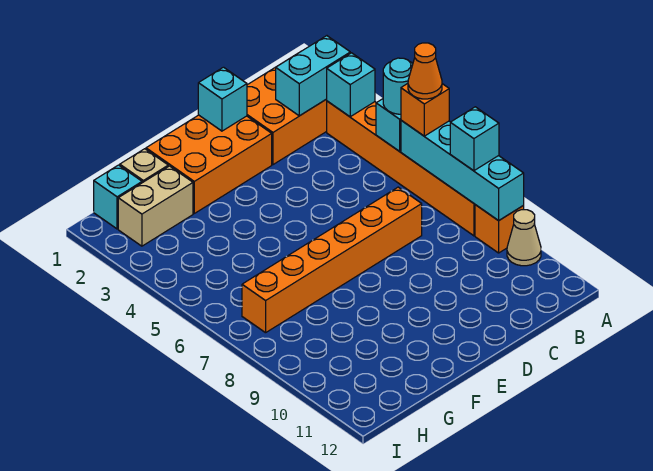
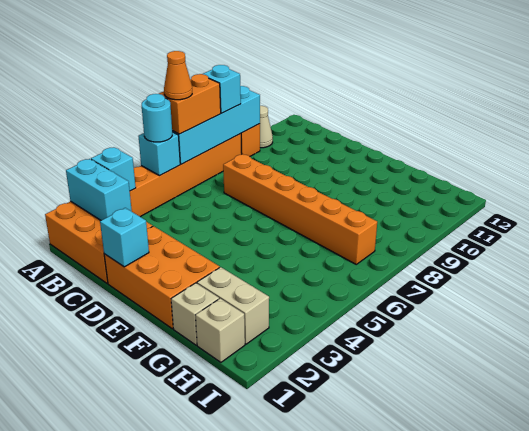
orange 1x1 brick [401,84,449,136] -> orange 1x2 brick [159,74,221,134]
cyan 1x1 brick [94,165,142,229] -> tan 1x1 brick [196,298,245,362]

